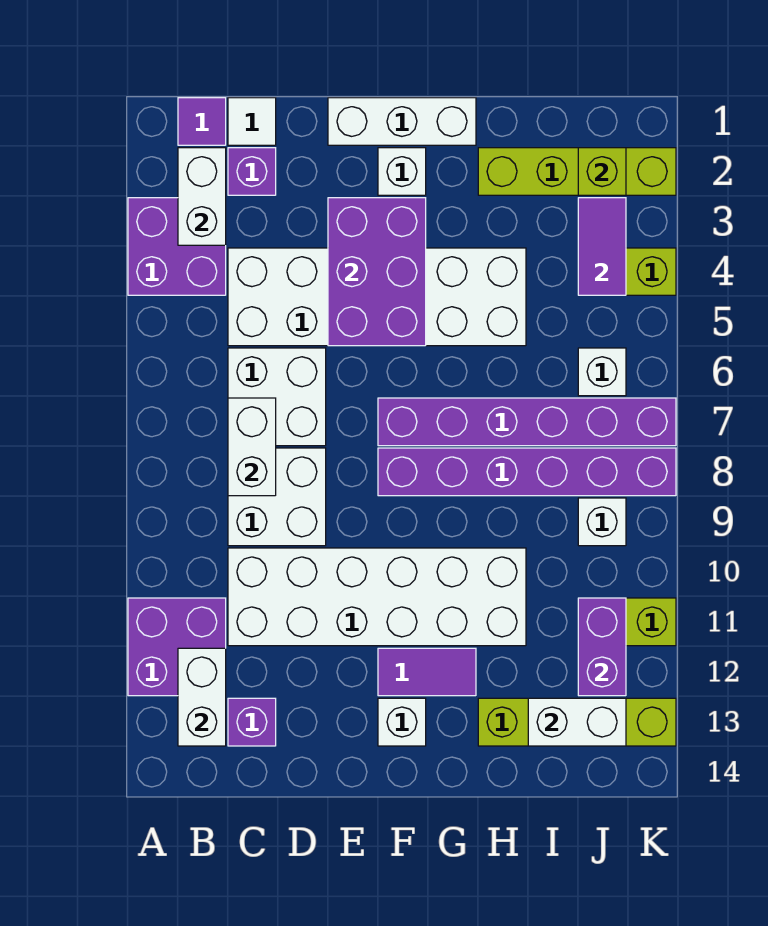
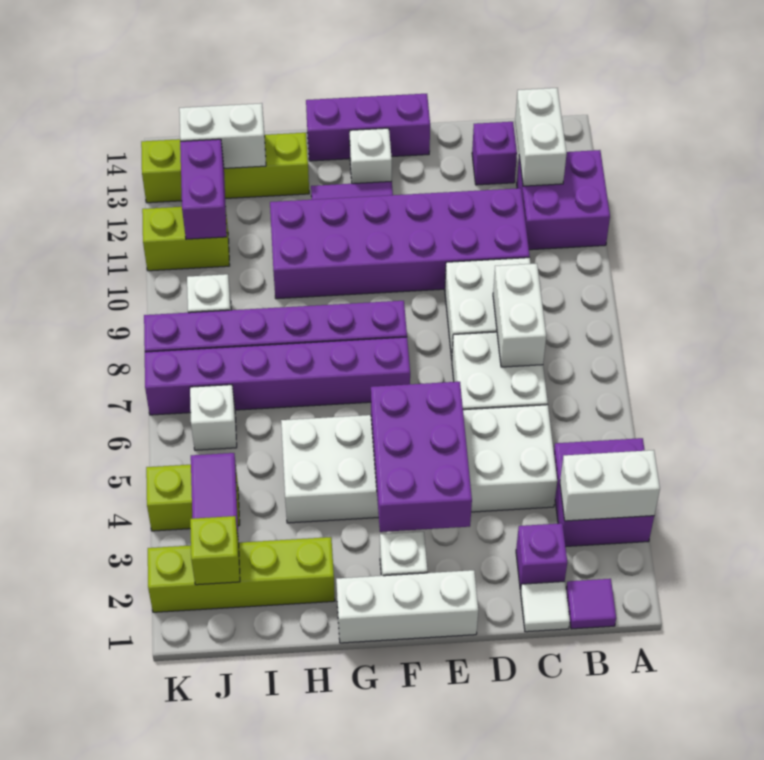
white 1x2 brick [178,148,226,245] -> white 1x2 brick turned to [560,450,660,521]
white 2x6 brick [228,548,526,646] -> purple 2x6 brick [270,188,530,299]
none -> purple 1x3 brick [306,94,430,161]

